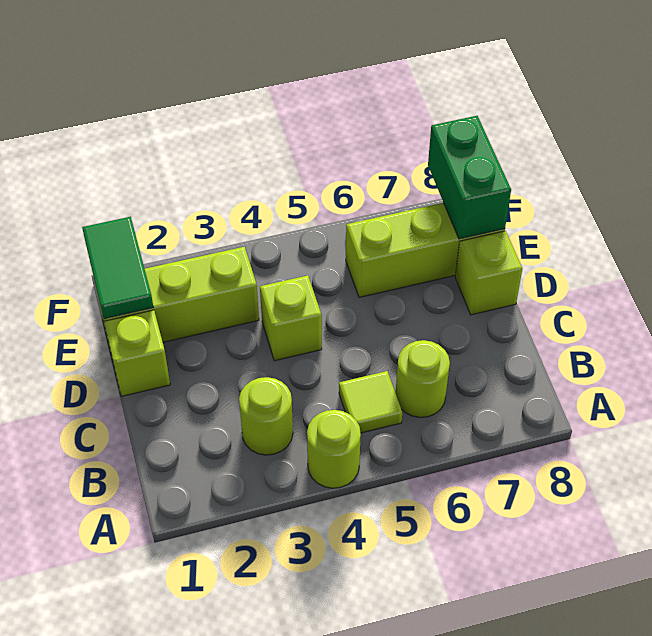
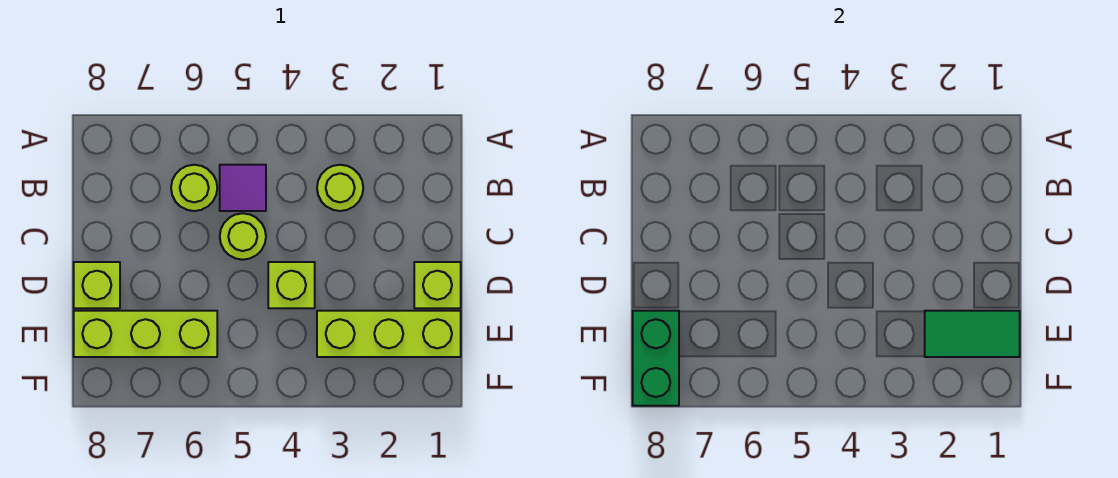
lime 1x1 round brick [307,410,361,488] -> lime 1x1 round brick moved to [220,213,266,260]
lime 1x1 tile [339,371,402,433] -> purple 1x1 tile [220,165,266,211]
green 1x2 tile [82,217,153,319] -> green 1x2 tile turned to [925,311,1020,357]

